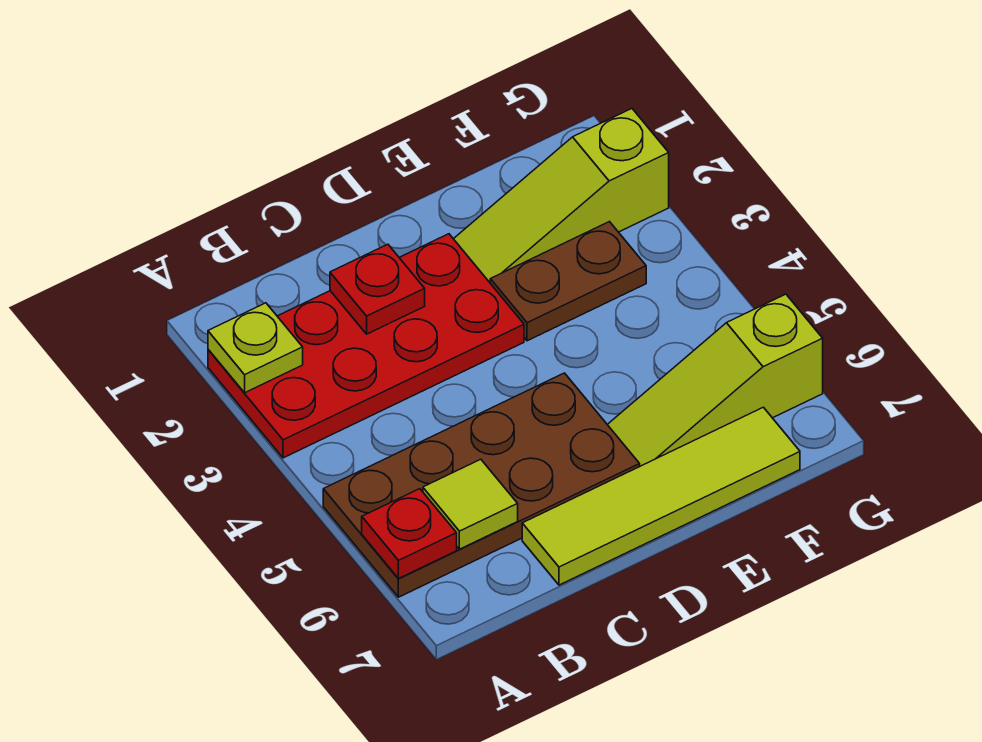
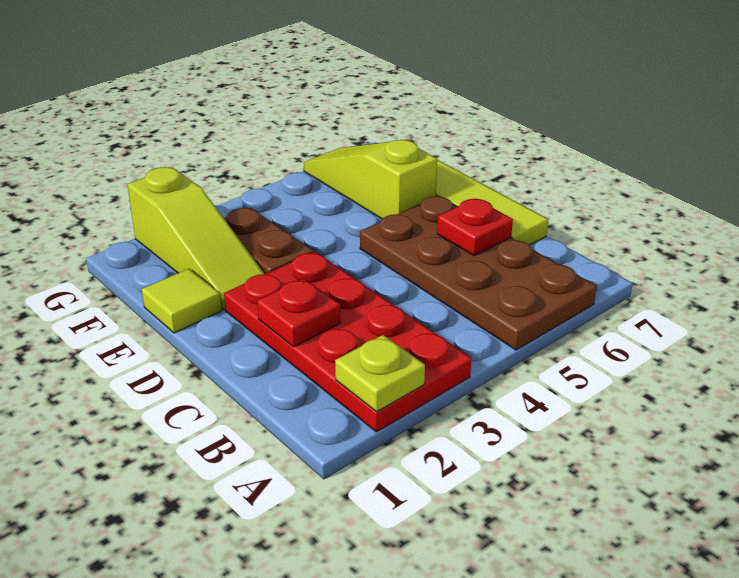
red 1x1 plate [362,489,457,579] -> red 1x1 plate moved to [437,199,513,256]
lime 1x1 tile [423,459,518,549] -> lime 1x1 tile moved to [142,269,222,333]
lime 1x3 slope [607,294,823,466] -> lime 1x3 slope turned to [304,140,437,219]

